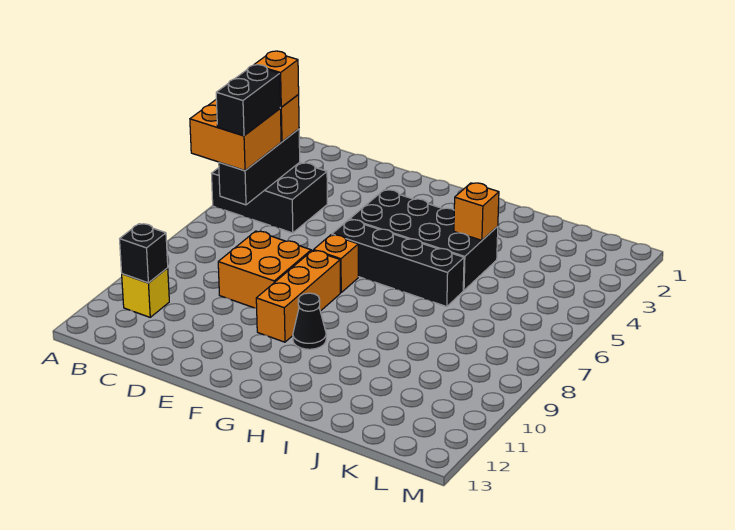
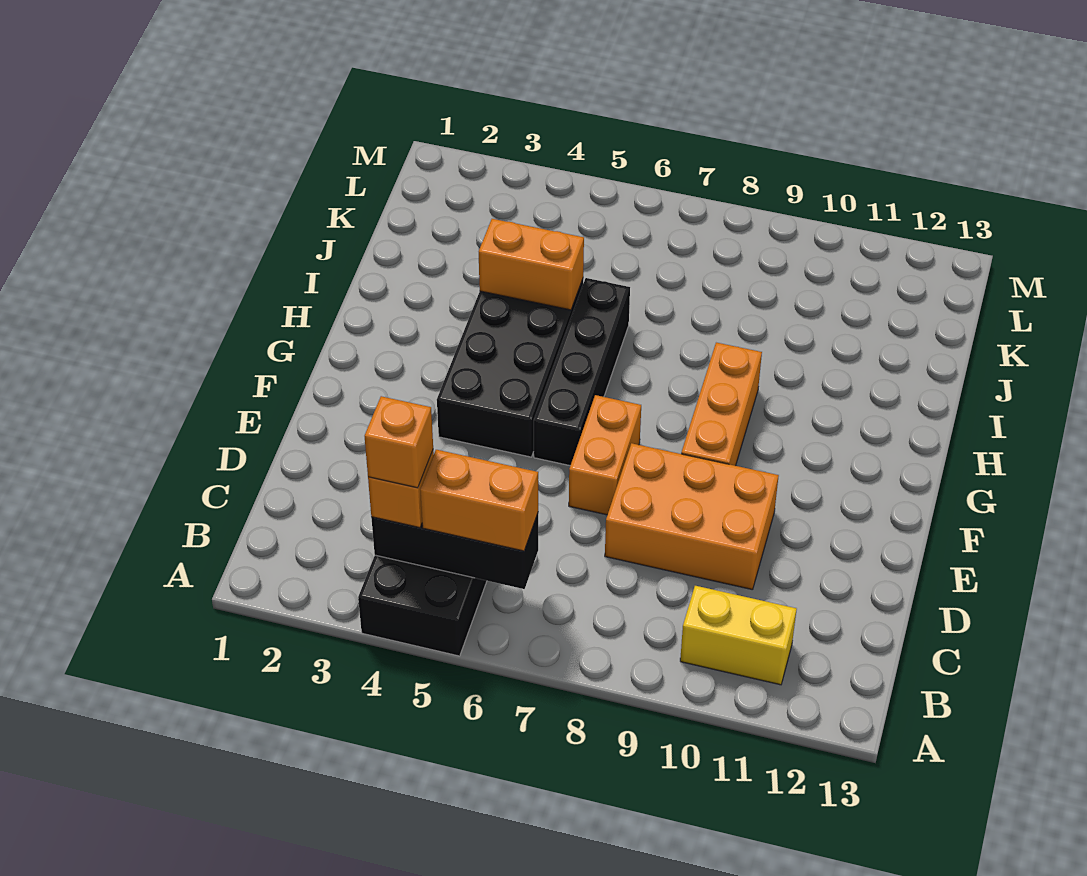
orange 2x2 brick [190,100,281,171] -> orange 1x2 brick [420,450,538,551]
black 1x2 brick [216,65,280,136] -> none
yellow 1x1 brick [122,268,169,317] -> yellow 1x2 brick [680,586,797,685]
black 1x1 brick [120,224,168,283] -> none
orange 2x2 brick [218,231,311,308] -> orange 2x3 brick [605,443,779,590]
orange 1x1 brick [314,235,358,293] -> orange 1x2 brick [569,395,641,515]
orange 1x3 brick [256,250,340,342] -> orange 1x3 brick turned to [681,343,762,466]
black 1x1 cone [293,293,326,349] -> none
orange 1x1 brick [454,183,499,240] -> orange 1x2 brick [479,219,584,310]

